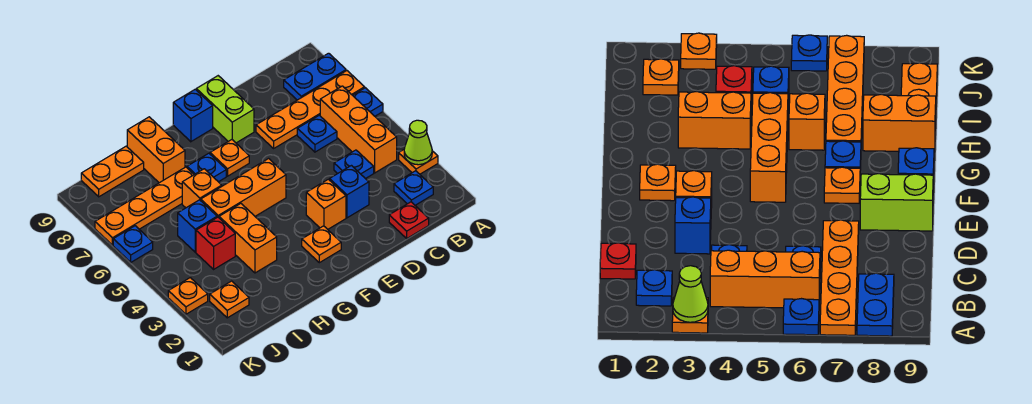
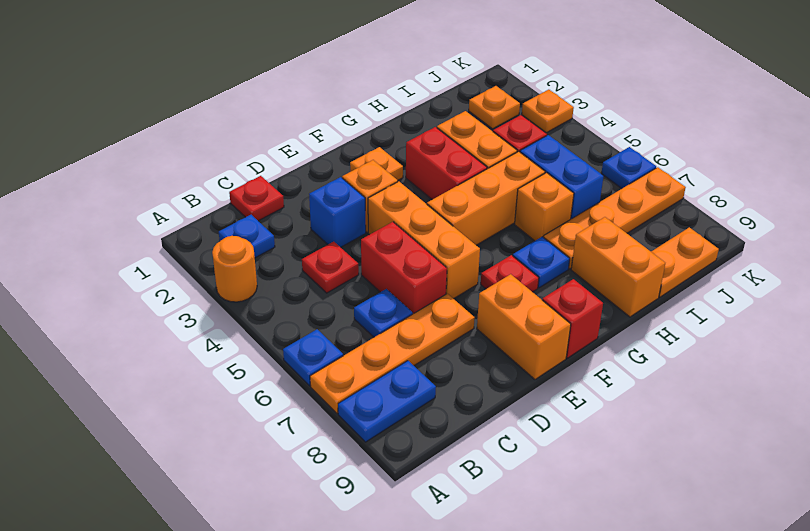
orange 1x1 plate [399,150,438,174] -> orange 1x1 round brick [212,236,257,302]
lime 1x1 cone [404,120,432,165] -> none
orange 1x3 brick [320,86,397,173] -> orange 1x3 brick moved to [368,181,480,299]
blue 1x1 plate [334,150,374,179] -> red 1x1 plate [302,242,359,293]
none -> red 1x2 brick [361,222,447,314]
lime 1x2 brick [196,76,254,143] -> orange 1x2 brick [477,274,571,379]
orange 1x1 plate [210,140,249,176] -> red 1x1 plate [481,255,539,292]
blue 1x1 brick [173,89,213,142] -> red 1x1 brick [542,279,603,358]
none -> red 1x2 brick [406,127,487,200]
blue 1x1 brick [178,200,217,252] -> blue 1x2 brick [520,135,604,219]

